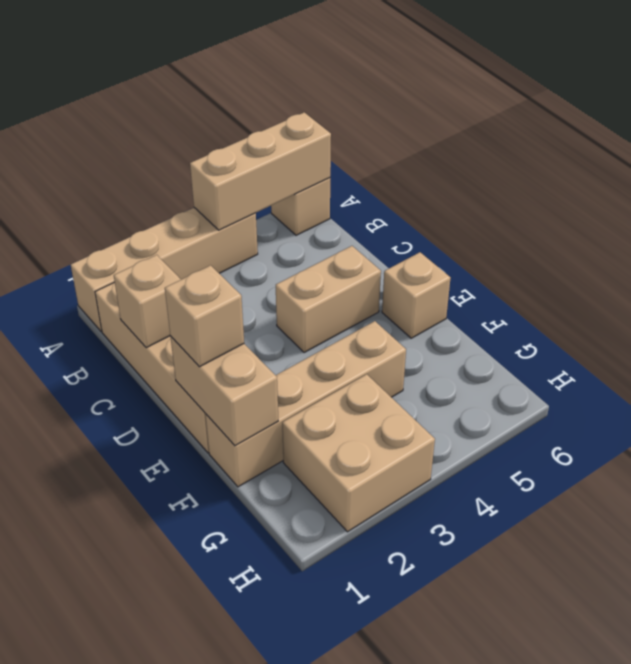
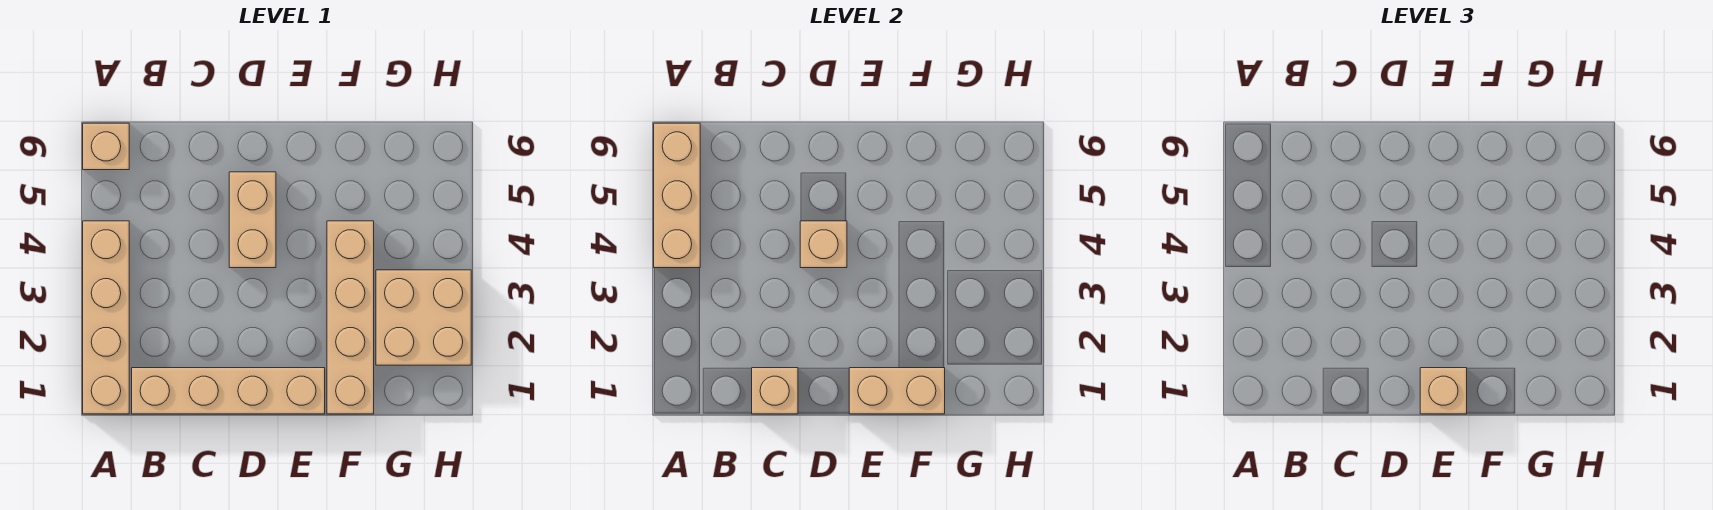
tan 1x1 brick [382,252,450,338] -> tan 1x1 brick moved to [800,221,847,268]

